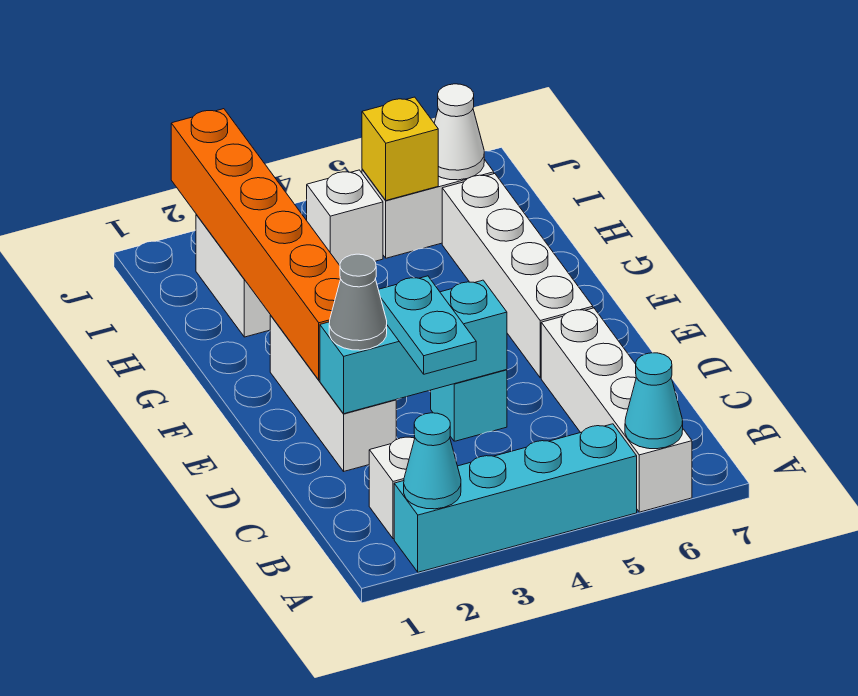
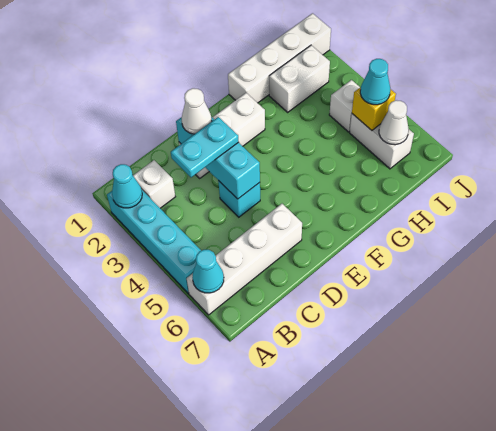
grey 1x1 cone [329,254,387,350] -> white 1x1 cone [182,88,212,134]
orange 1x6 brick [171,109,340,380] -> none
white 1x4 brick [442,174,593,378] -> white 1x4 brick moved to [228,13,331,103]
none -> cyan 1x1 cone [360,59,390,105]

